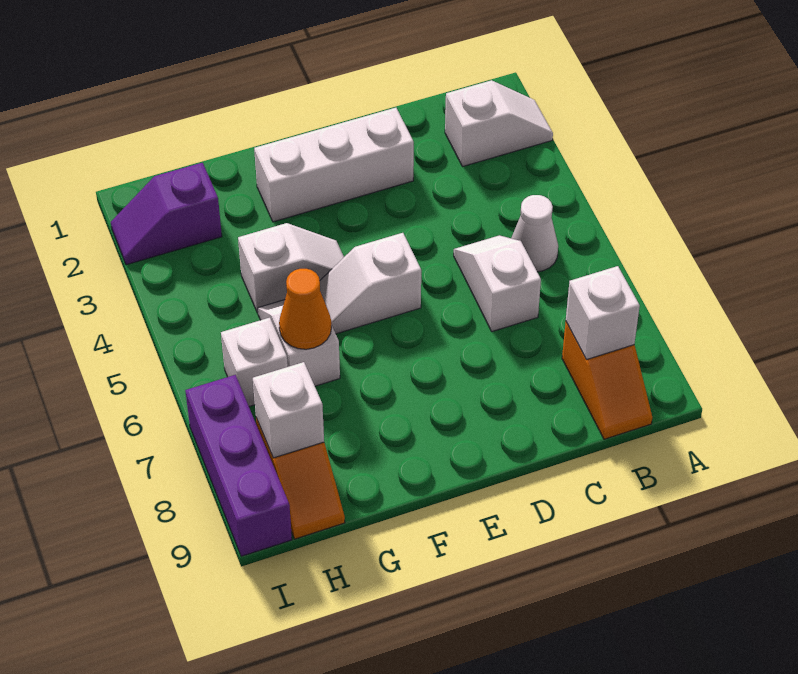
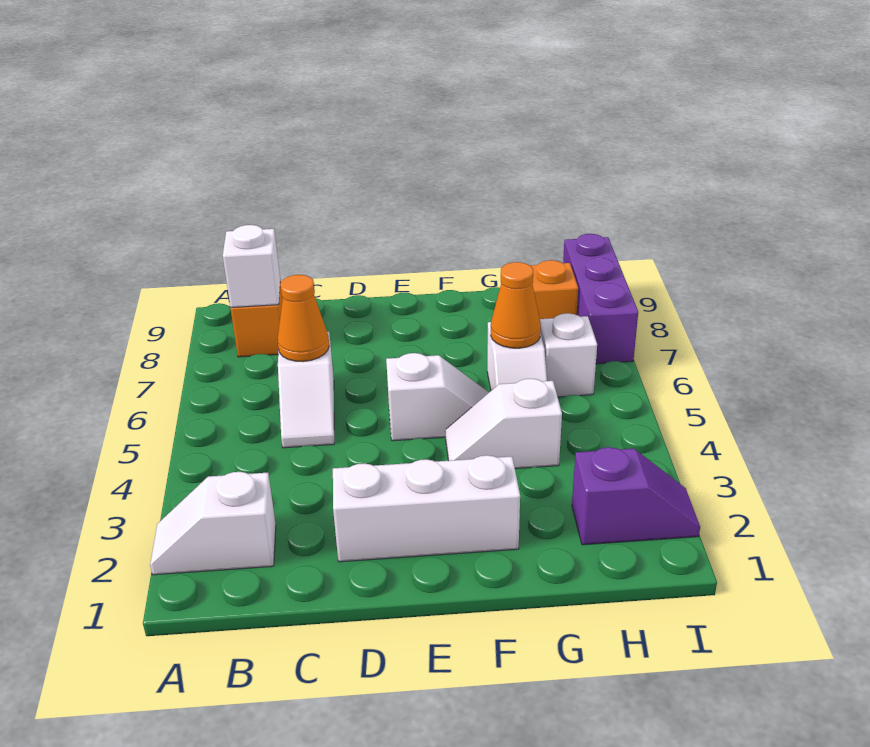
white 1x1 cone [512,195,558,272] -> none
none -> orange 1x1 cone [278,275,329,361]
white 1x1 brick [253,362,324,458] -> none

